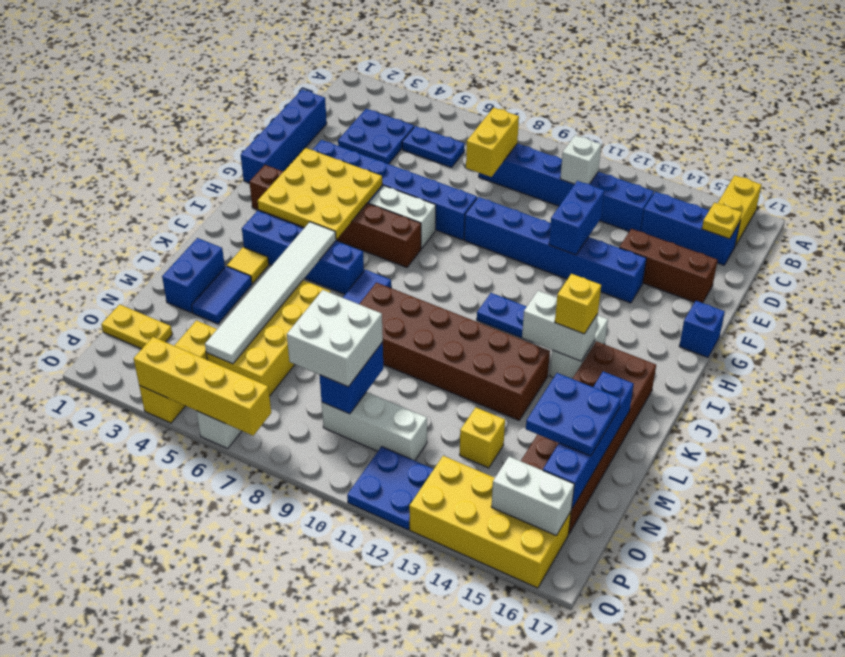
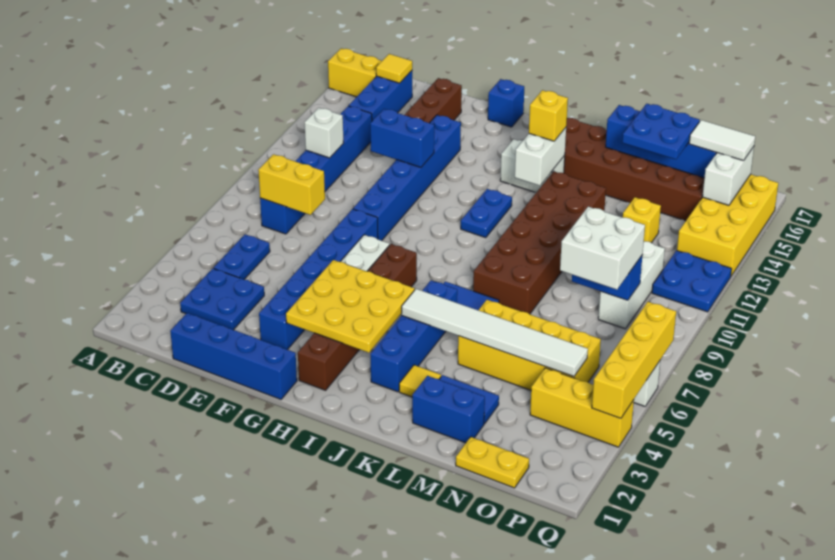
yellow 1x1 plate [702,203,742,239] -> yellow 1x1 tile [376,54,412,83]
yellow 1x2 plate [101,304,172,349] -> yellow 1x2 plate turned to [456,437,529,488]
none -> white 1x2 tile [689,120,755,161]

